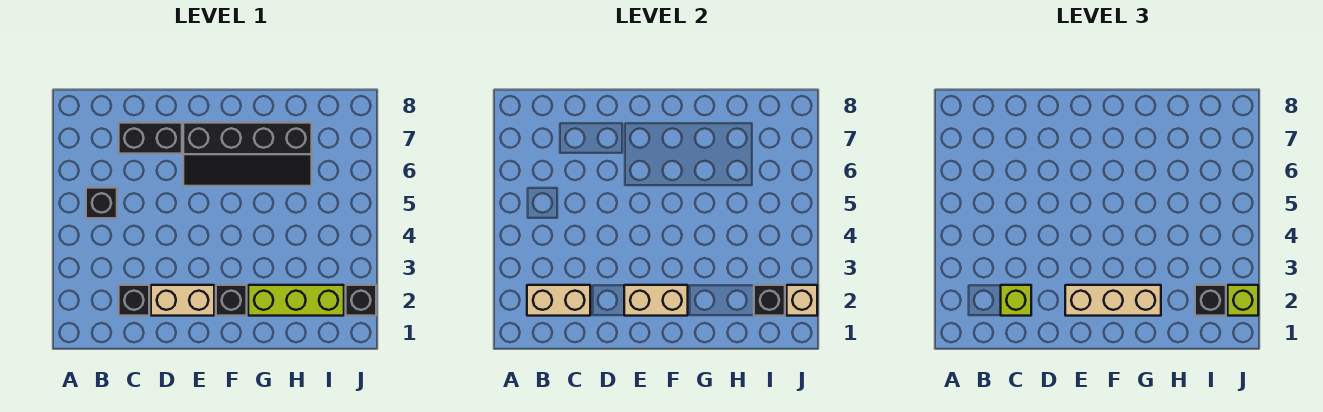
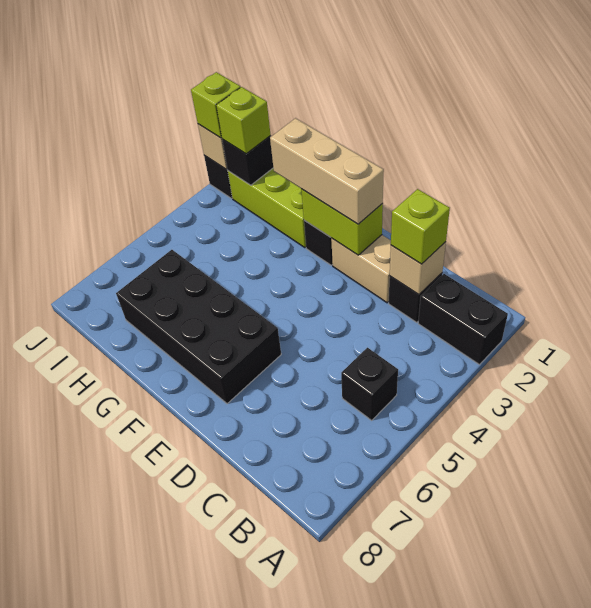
tan 1x2 brick [527,285,590,316] -> tan 1x1 brick [390,242,446,295]
black 1x2 brick [119,123,182,154] -> black 1x2 brick moved to [418,274,508,365]
tan 1x2 brick [624,285,688,316] -> lime 1x2 brick [301,189,383,255]
black 2x4 slope [183,123,312,186] -> black 2x4 brick [116,250,281,404]
black 1x1 brick [1195,285,1226,316] -> lime 1x1 brick [216,87,271,154]

